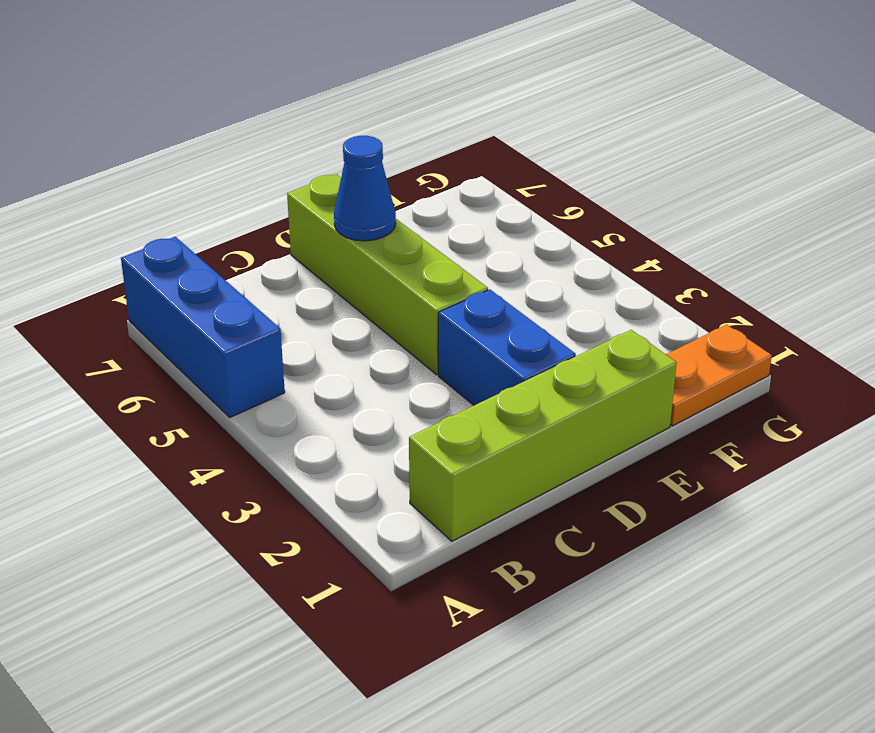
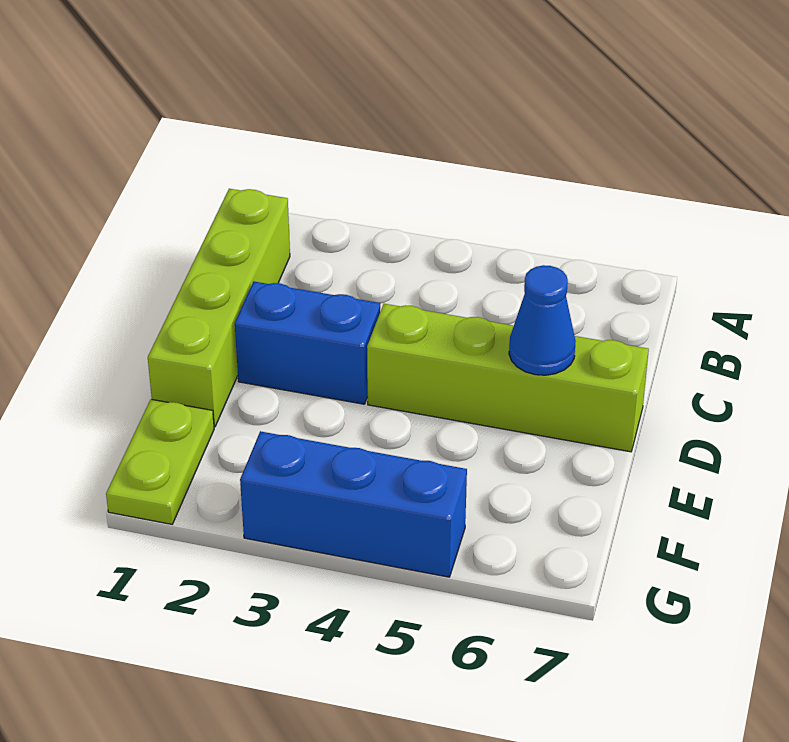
blue 1x3 brick [121,237,285,417] -> blue 1x3 brick moved to [240,431,467,577]
orange 1x2 plate [666,324,772,426] -> lime 1x2 plate [106,399,214,524]

